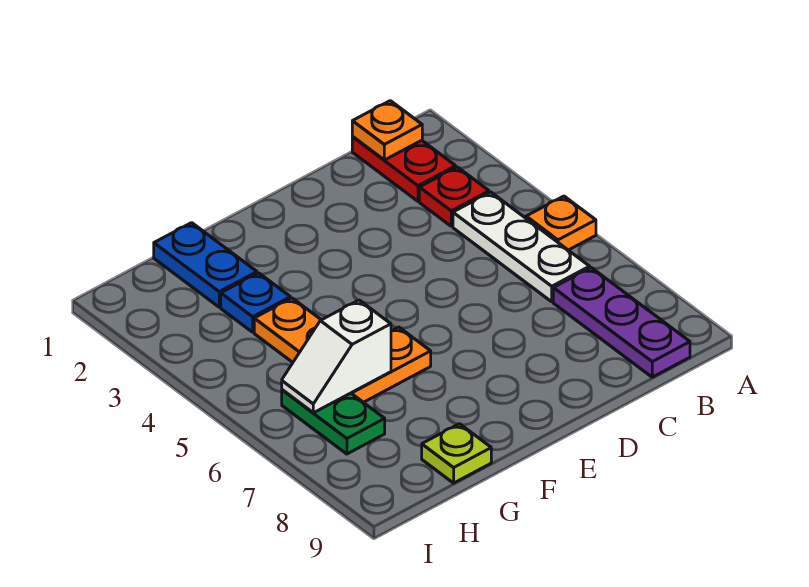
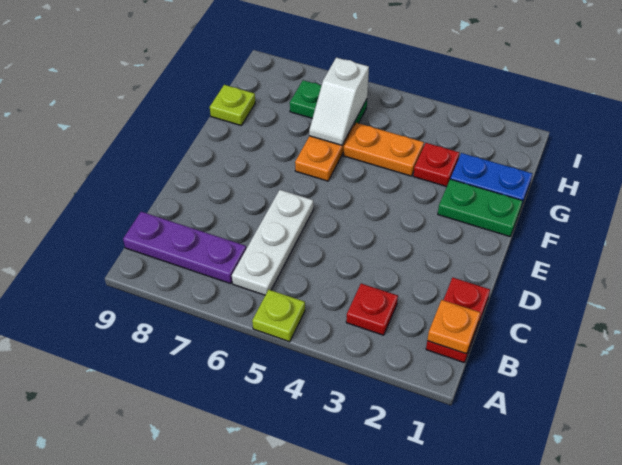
orange 1x1 plate [526,196,596,250] -> lime 1x1 plate [252,290,305,342]
red 1x2 plate [352,137,456,201] -> red 1x2 plate turned to [426,278,490,363]
white 1x3 plate [453,192,590,302] -> white 1x3 plate turned to [232,190,314,295]
none -> green 1x2 plate [438,179,523,237]
blue 1x1 plate [221,273,290,332] -> red 1x1 plate [413,143,459,187]
white 1x2 slope [282,300,391,413] -> white 1x2 slope turned to [309,58,369,145]

